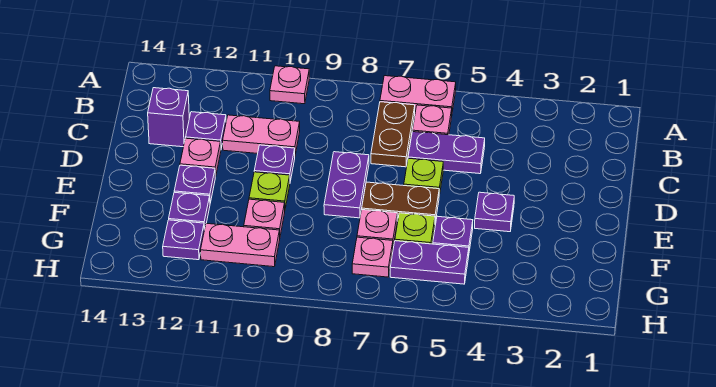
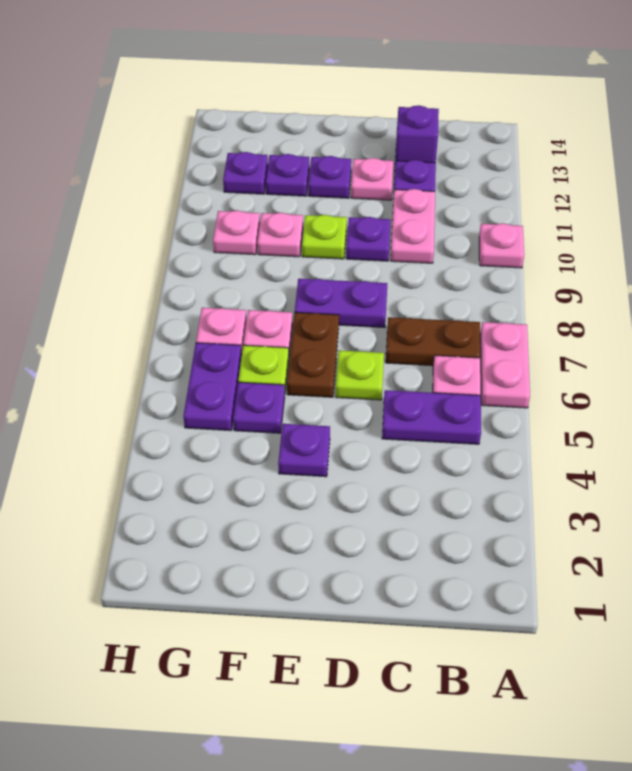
purple 1x2 plate [408,132,485,174] -> purple 1x2 plate turned to [382,390,481,444]
pink 1x2 plate [201,223,280,267] -> pink 1x1 plate [213,211,260,255]

